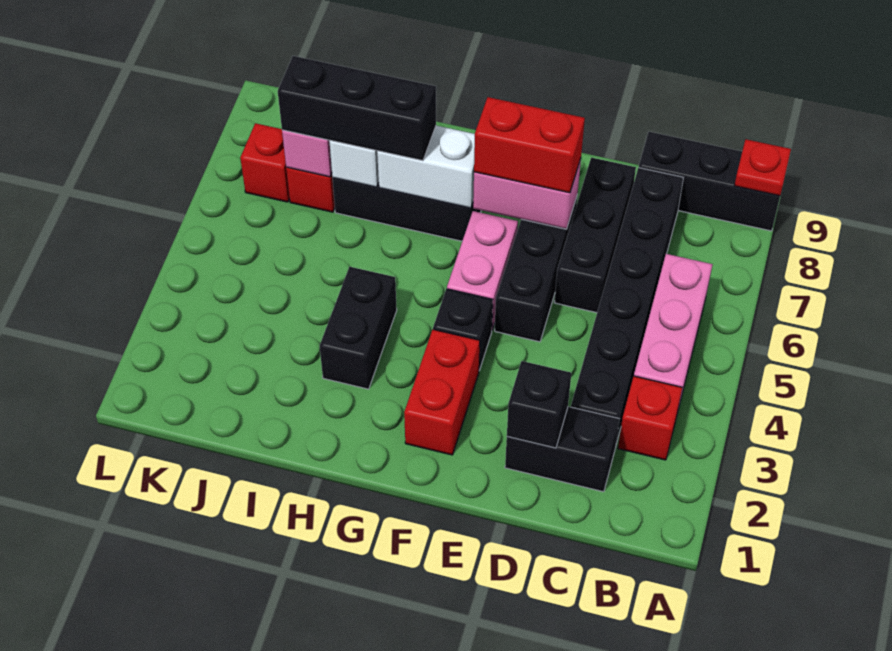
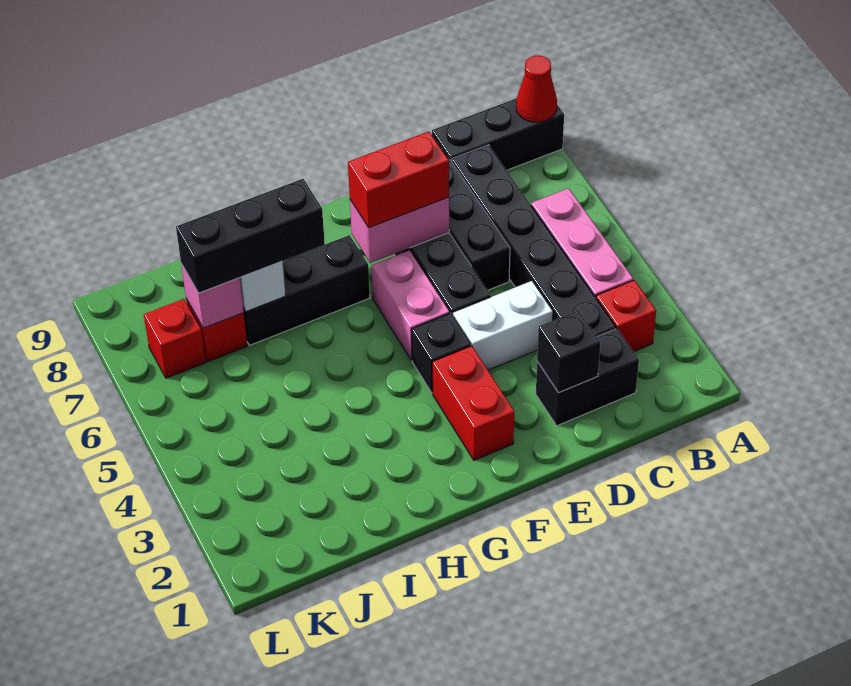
red 1x1 plate [734,139,791,196] -> red 1x1 cone [516,56,557,122]
white 1x2 brick [377,126,475,208] -> white 1x2 brick moved to [453,281,553,370]
black 1x2 brick [320,267,397,389] -> none

